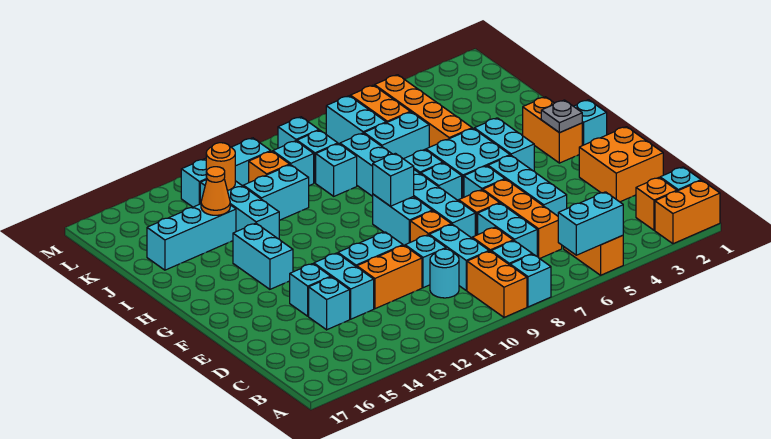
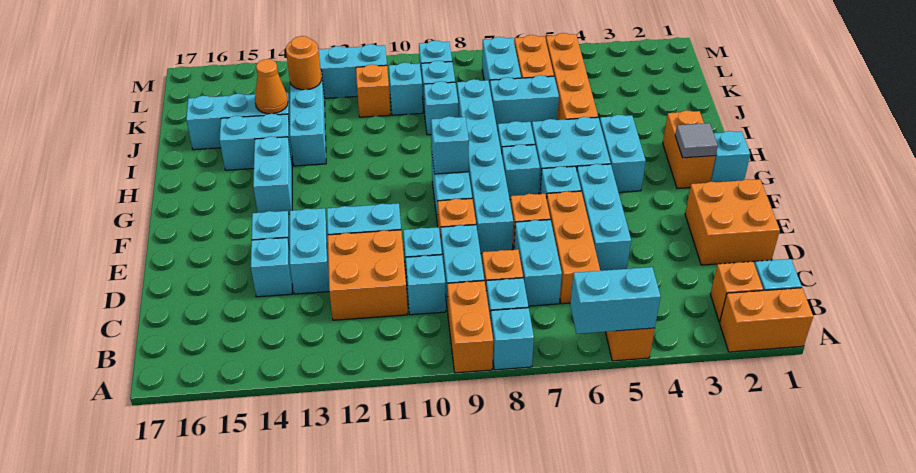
cyan 1x1 round brick [430,249,459,298] -> cyan 1x1 brick [406,255,446,315]
orange 1x2 brick [357,245,422,309] -> orange 2x2 brick [328,230,408,320]
grey 1x1 plate [541,100,582,133] -> grey 1x1 tile [675,123,718,158]
cyan 1x2 brick [243,165,309,220] -> cyan 1x2 brick moved to [219,114,292,170]

